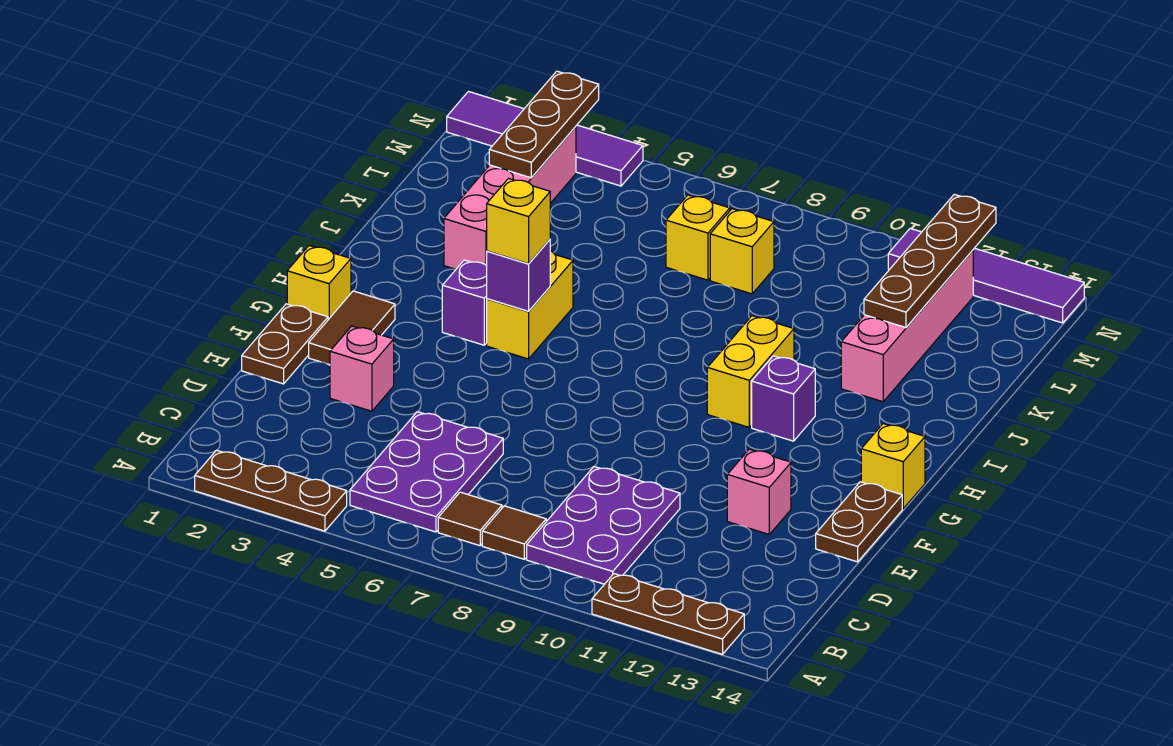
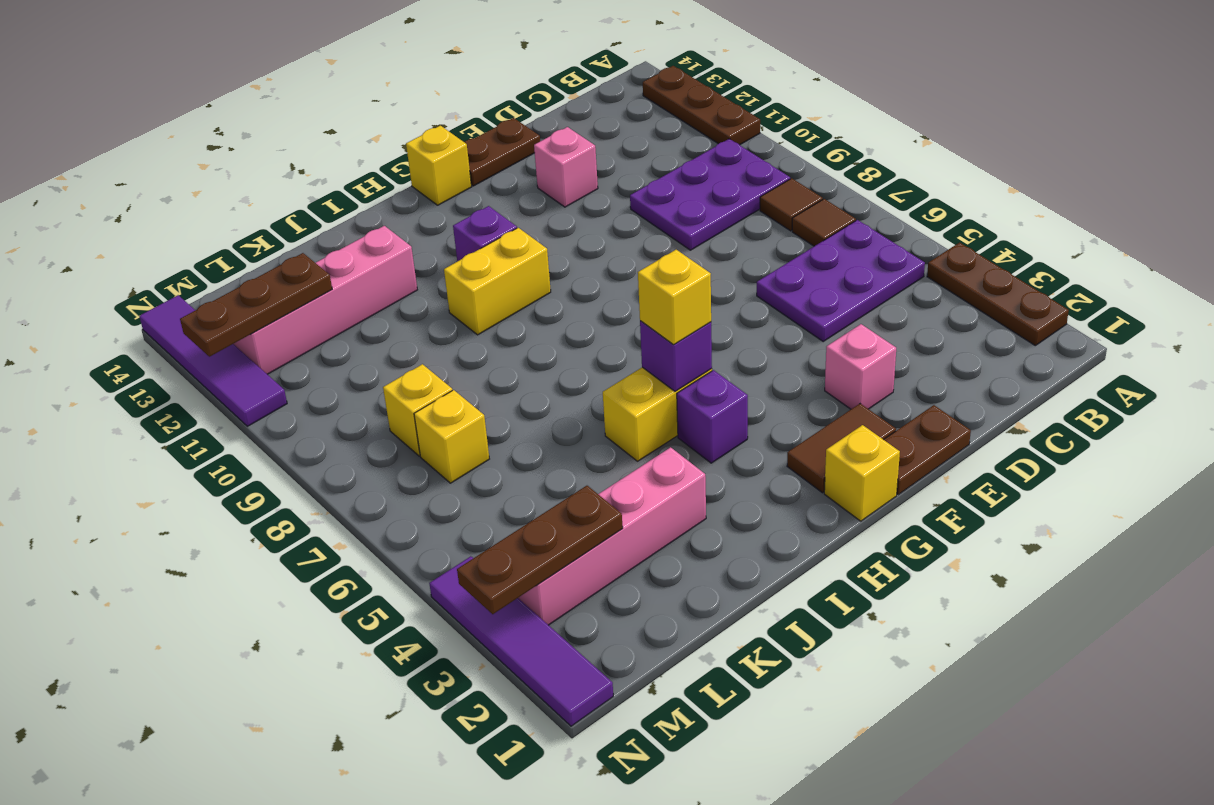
brown 1x4 plate [864,194,996,328] -> brown 1x3 plate [180,253,332,357]

